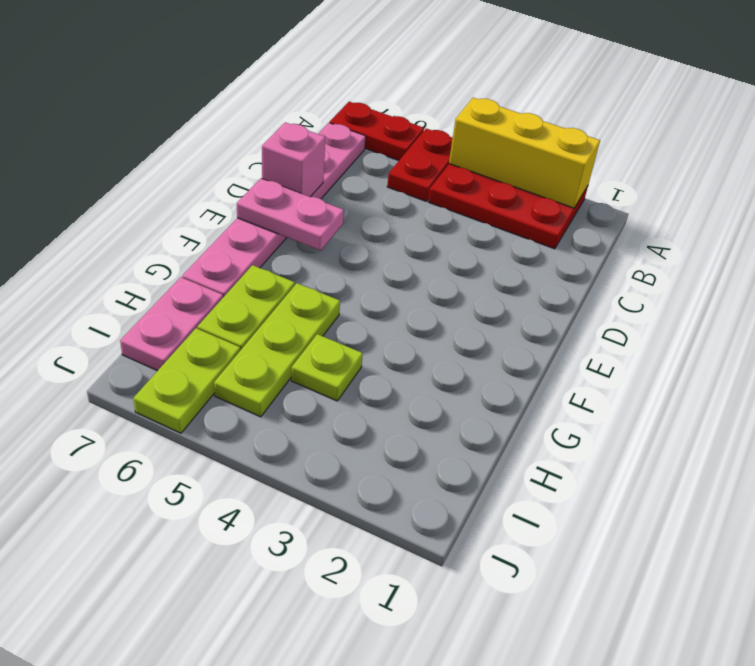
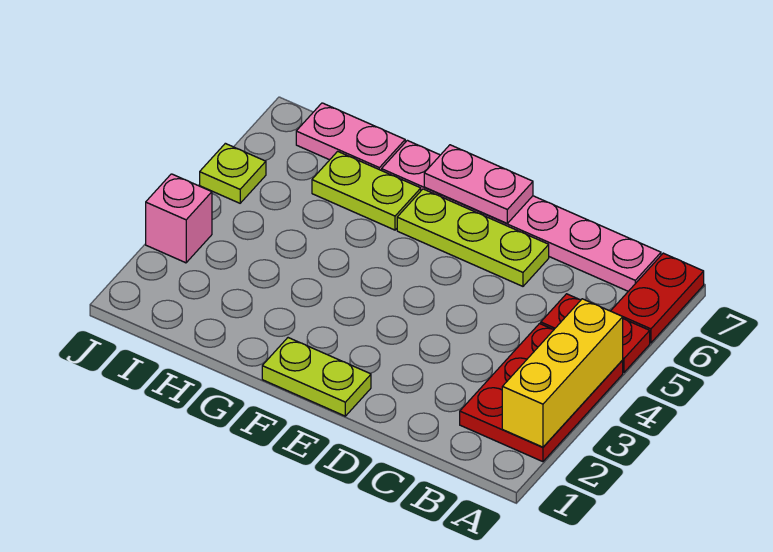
pink 1x1 brick [262,122,325,197] -> pink 1x1 brick moved to [146,174,212,263]
pink 1x2 plate [237,178,344,251] -> pink 1x2 plate turned to [424,145,533,223]
lime 1x3 plate [214,283,340,417] -> lime 1x3 plate moved to [397,189,549,286]
lime 1x1 plate [291,334,363,401] -> lime 1x1 plate moved to [200,143,266,203]
lime 1x2 plate [133,328,240,433] -> lime 1x2 plate moved to [262,338,371,416]

